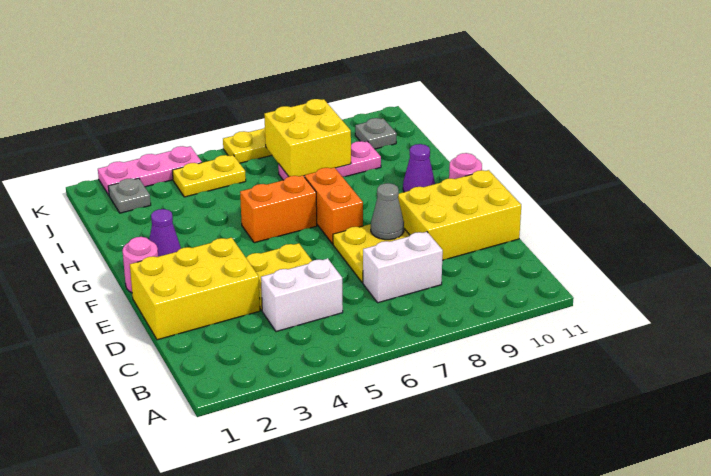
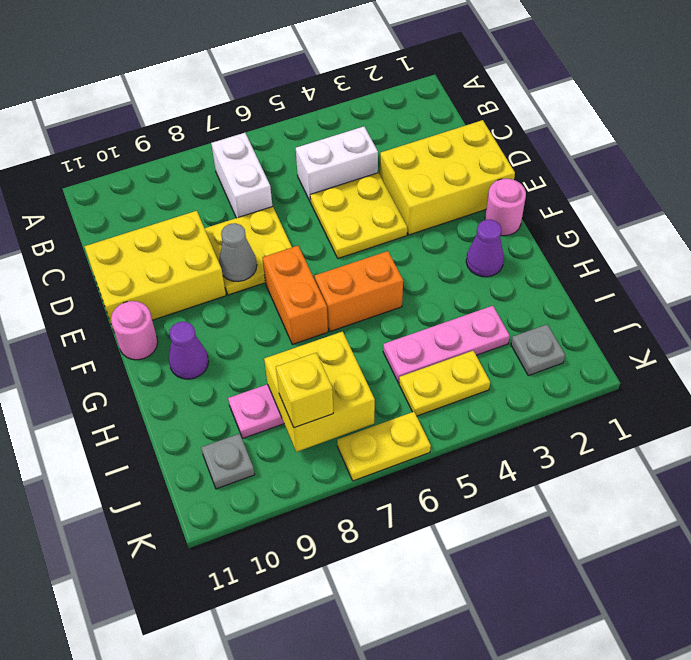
white 1x2 brick [363,232,443,303] -> white 1x2 brick turned to [211,133,272,218]
none -> yellow 1x1 brick [276,353,333,428]
pink 1x3 plate [98,146,202,195] -> pink 1x3 plate moved to [383,306,510,383]

